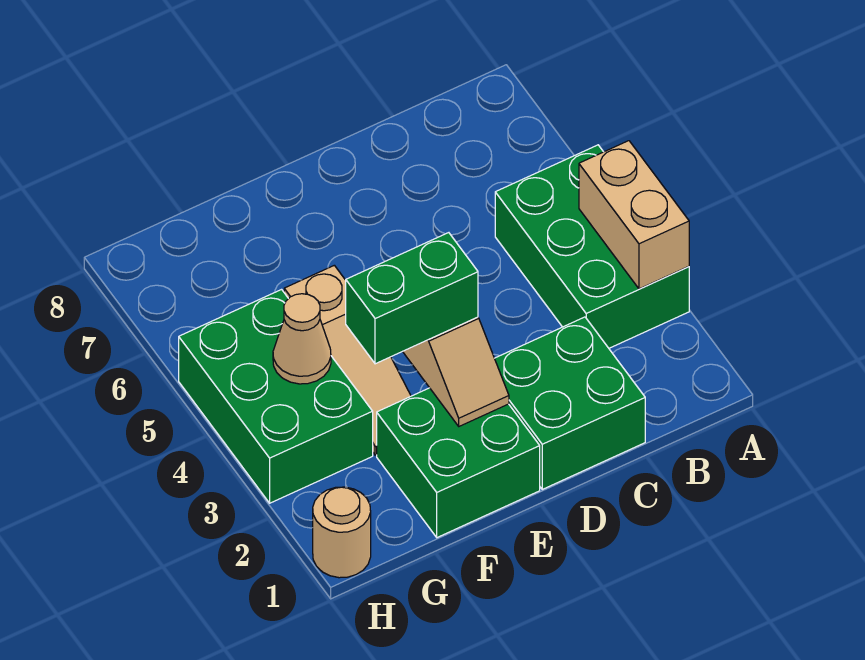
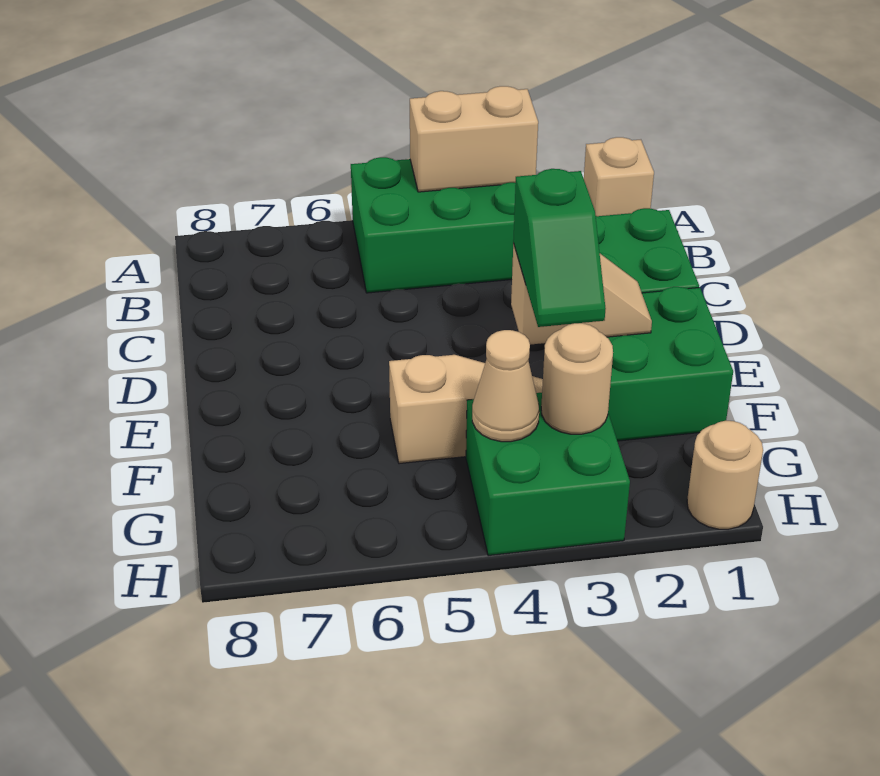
none -> tan 1x1 brick [584,137,654,216]
green 1x2 brick [346,233,478,364] -> green 1x2 slope [513,169,606,327]
green 2x3 brick [179,290,373,503] -> green 2x2 brick [466,393,630,556]
none -> tan 1x1 round brick [541,323,613,434]

